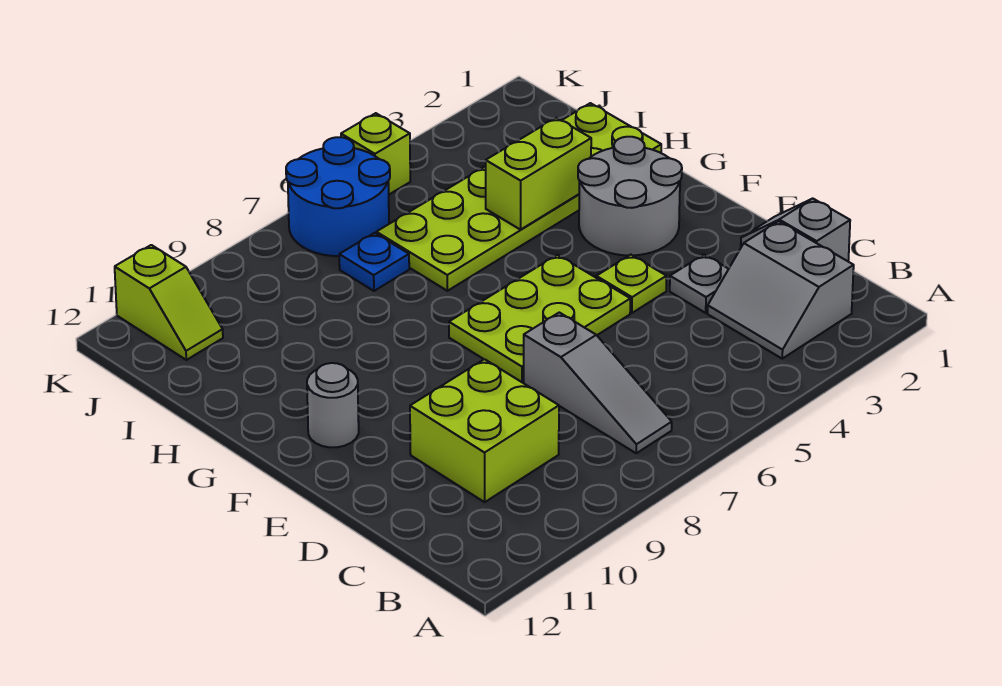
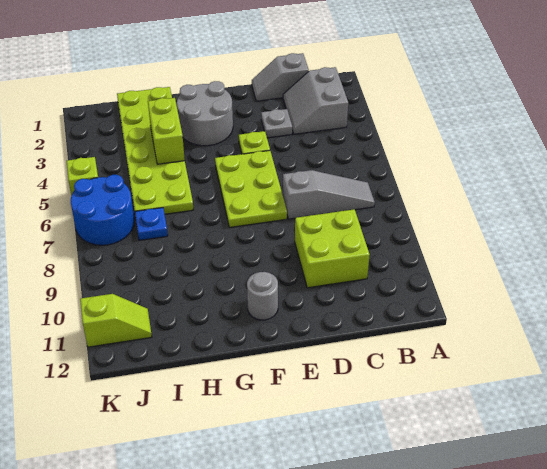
grey 2x2 slope [708,221,854,359] -> grey 2x2 slope turned to [283,67,348,134]

